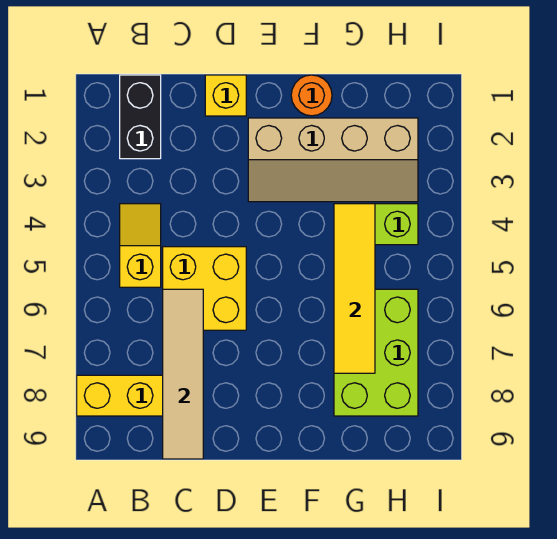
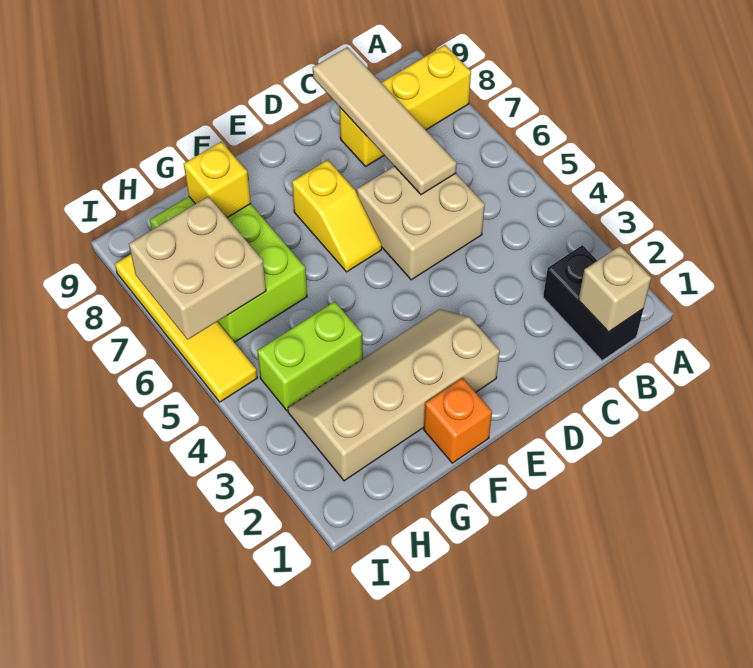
none -> tan 1x1 brick [579,246,651,332]
yellow 1x2 slope [120,204,161,287] -> yellow 1x2 slope moved to [292,160,382,272]
yellow 2x2 brick [163,247,246,330] -> tan 2x2 brick [357,166,485,280]
yellow 1x1 brick [205,75,246,116] -> yellow 1x1 brick moved to [184,142,251,218]
orange 1x1 round brick [291,75,332,116] -> orange 1x1 brick [424,378,492,463]
yellow 1x4 tile [334,204,375,373] -> yellow 1x4 tile moved to [115,254,257,402]
none -> tan 2x2 brick [129,197,266,340]

